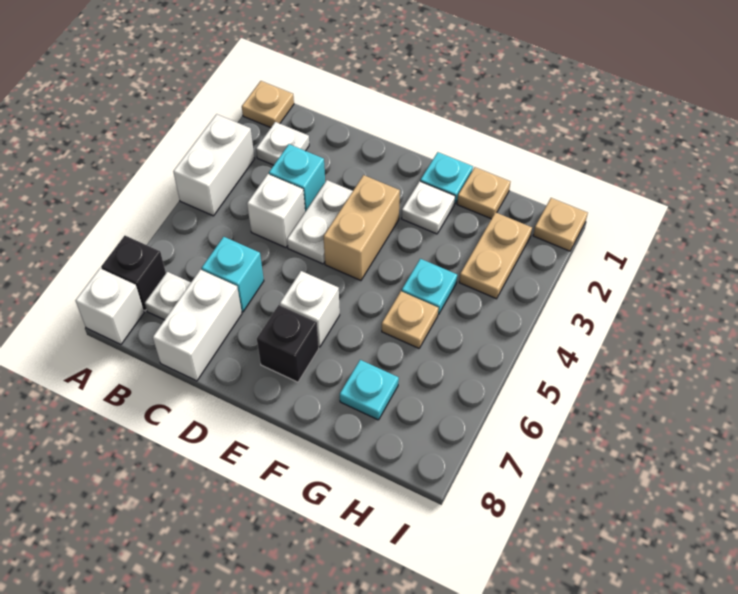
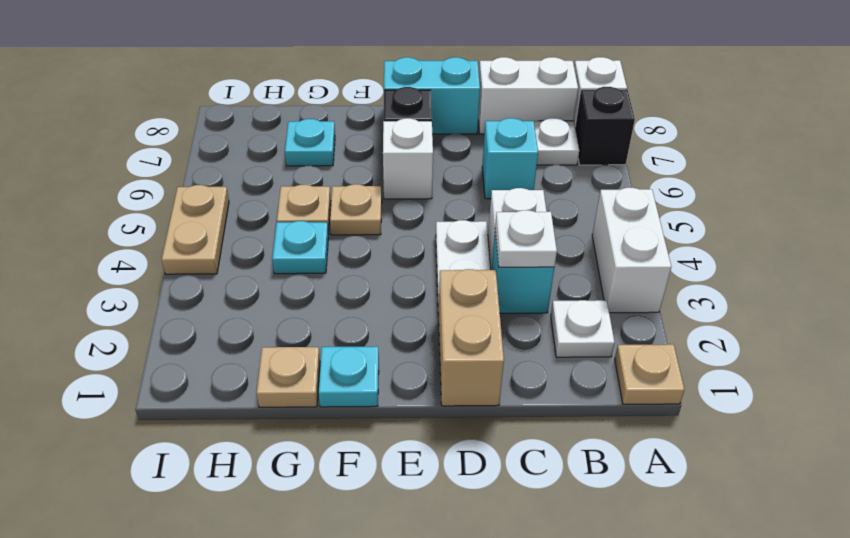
white 1x2 brick [153,270,242,381] -> white 1x2 brick turned to [478,57,578,134]
none -> cyan 1x2 brick [384,57,480,134]
tan 1x2 brick [323,175,400,281] -> tan 1x2 brick moved to [438,269,504,406]
white 1x1 plate [402,181,455,234] -> white 1x1 plate moved to [495,210,557,267]
tan 1x2 plate [459,212,532,299] -> tan 1x2 plate moved to [162,185,229,274]
tan 1x1 plate [533,198,588,251] -> tan 1x1 plate moved to [330,184,382,235]

